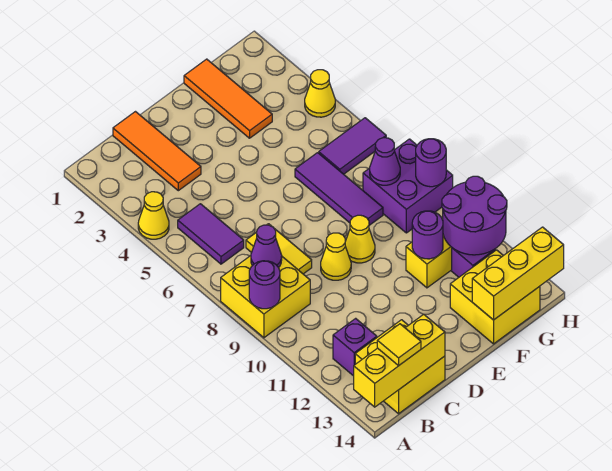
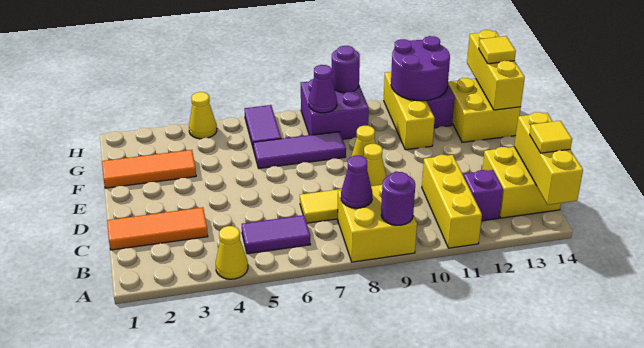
none -> yellow 1x3 brick [422,155,482,248]
purple 1x1 round brick [412,211,443,259] -> none
none -> yellow 1x1 tile [479,36,516,64]

